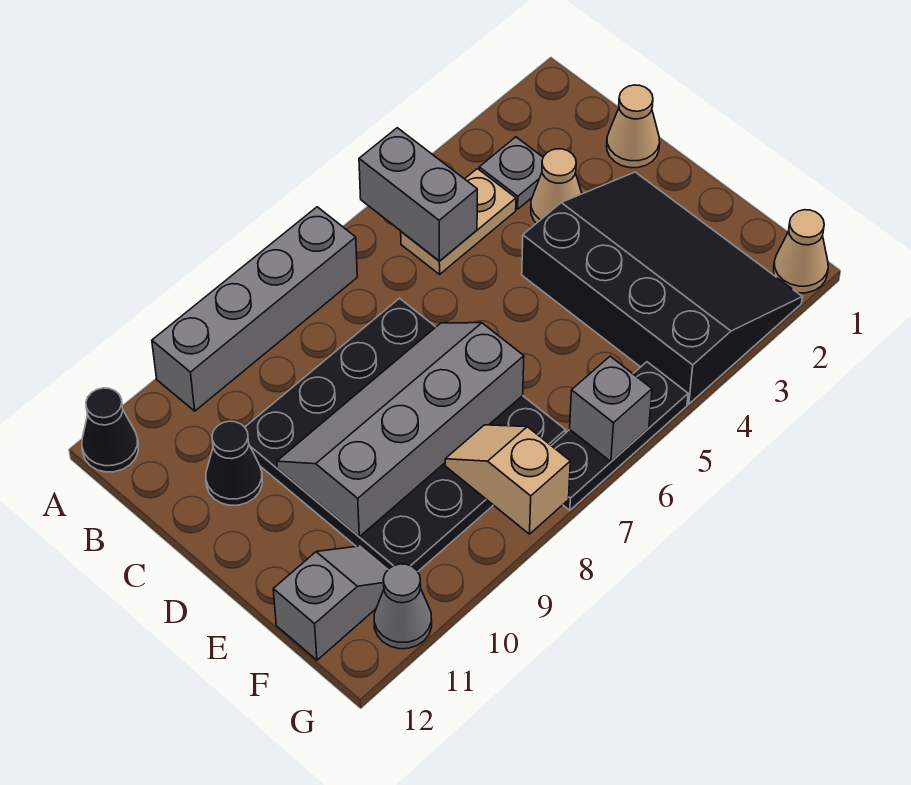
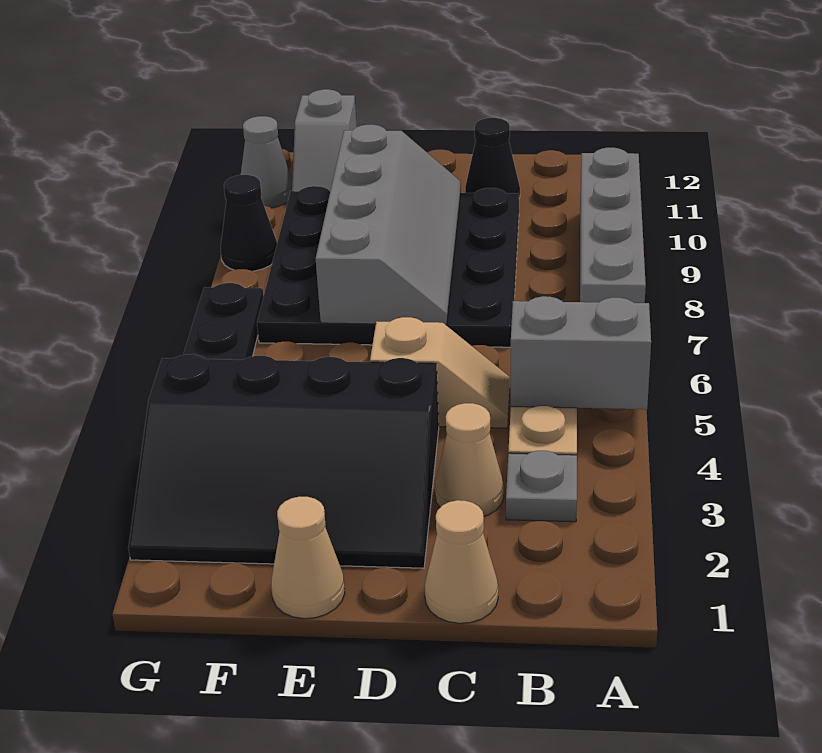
black 1x1 cone [82,388,138,472] -> black 1x1 cone moved to [221,175,277,271]
tan 1x2 slope [445,425,570,534] -> tan 1x2 slope moved to [370,317,510,428]
tan 1x1 cone [774,210,828,293] -> tan 1x1 cone moved to [271,497,345,619]
grey 1x1 brick [570,356,652,462] -> none

